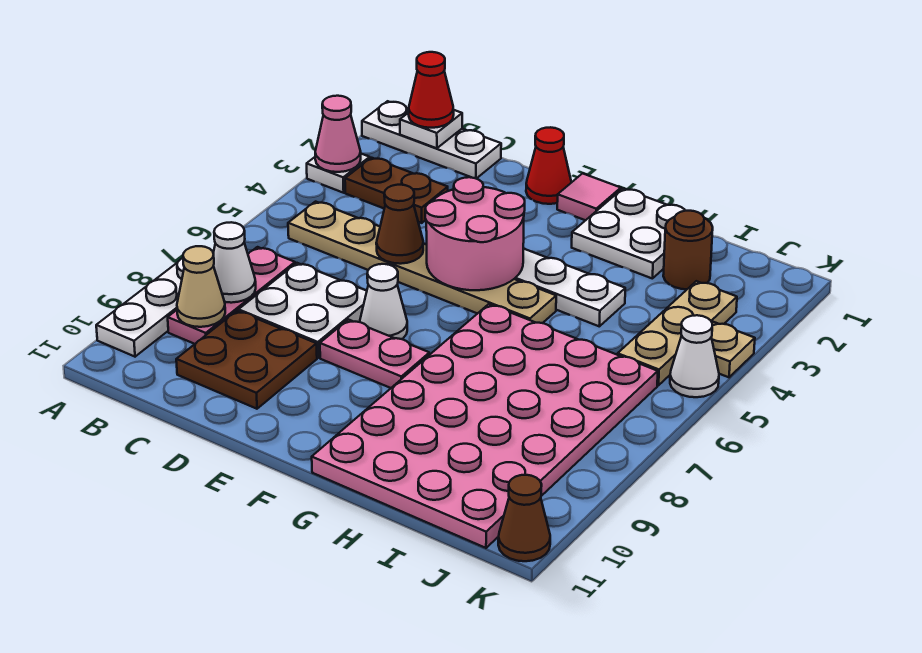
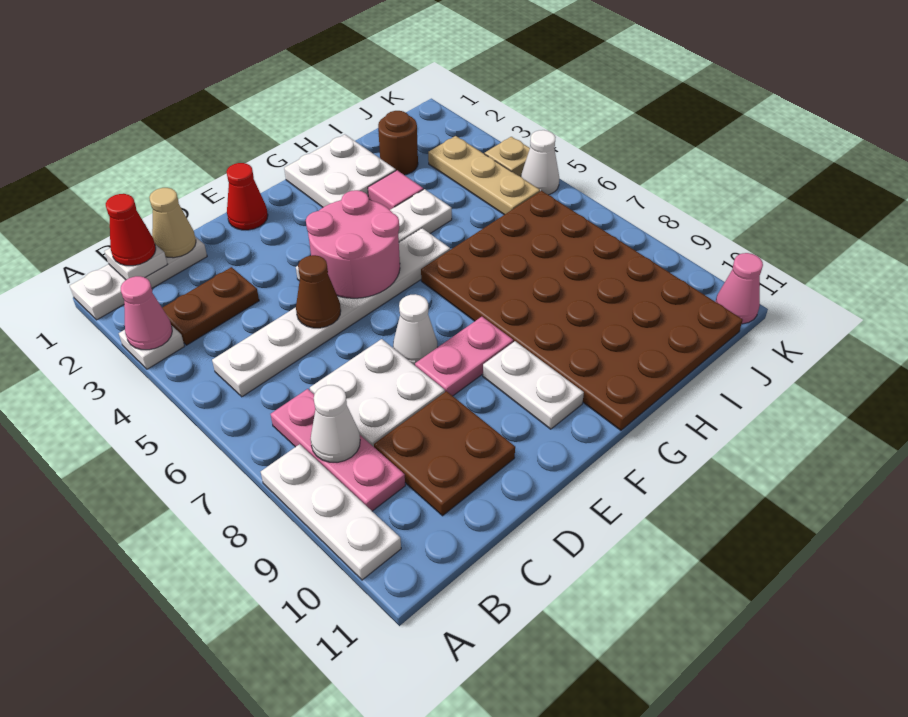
tan 1x6 plate [288,202,556,323] -> white 1x6 plate [212,228,450,397]
tan 1x1 cone [177,246,225,327] -> tan 1x1 cone moved to [149,188,196,258]
pink 1x1 tile [557,173,621,220] -> pink 1x1 tile moved to [368,170,423,210]
none -> white 1x2 plate [483,341,584,429]
pink 4x6 plate [312,304,658,548] -> brown 4x6 plate [421,191,743,430]
brown 1x1 cone [498,475,550,561] -> pink 1x1 cone [716,253,763,324]

